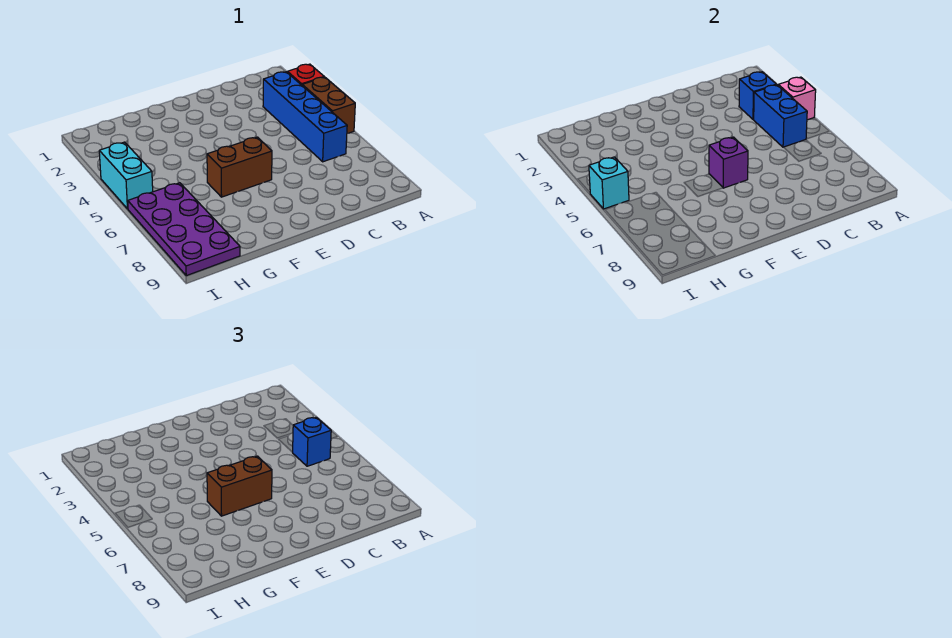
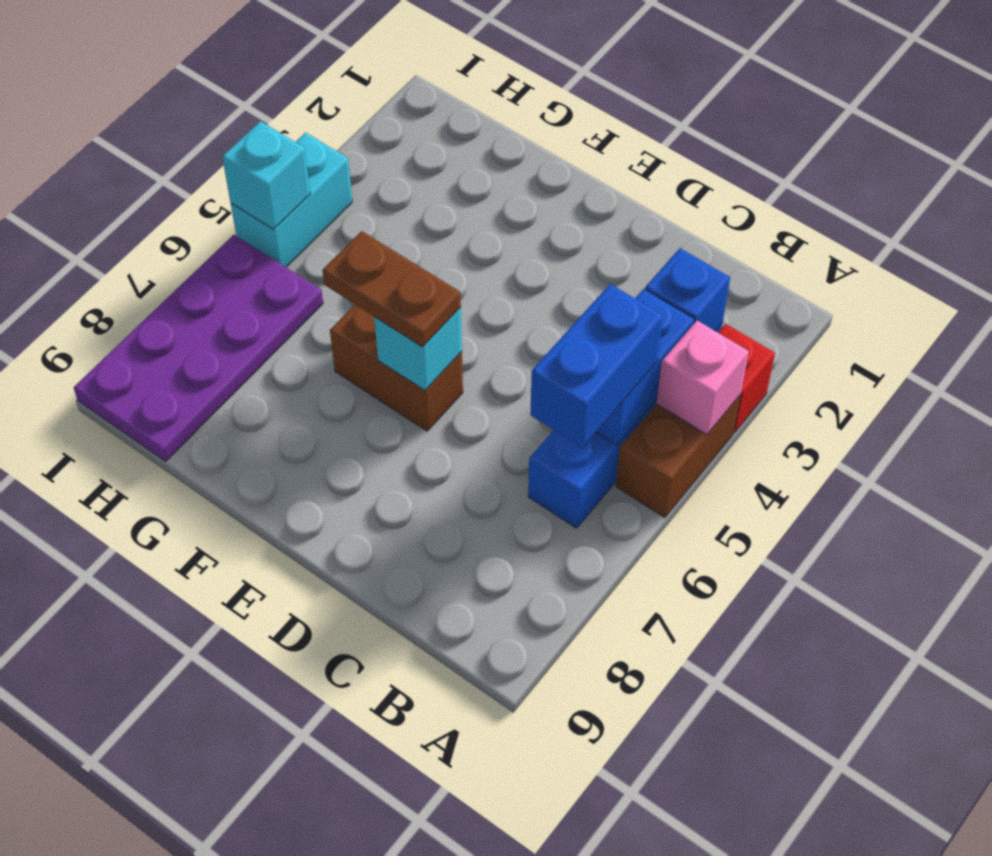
blue 1x1 brick [292,417,331,466] -> blue 1x2 brick [530,284,663,448]
purple 1x1 brick [709,137,748,188] -> cyan 1x1 brick [374,307,462,390]
brown 1x2 brick [207,456,272,516] -> brown 1x2 plate [323,231,461,347]

